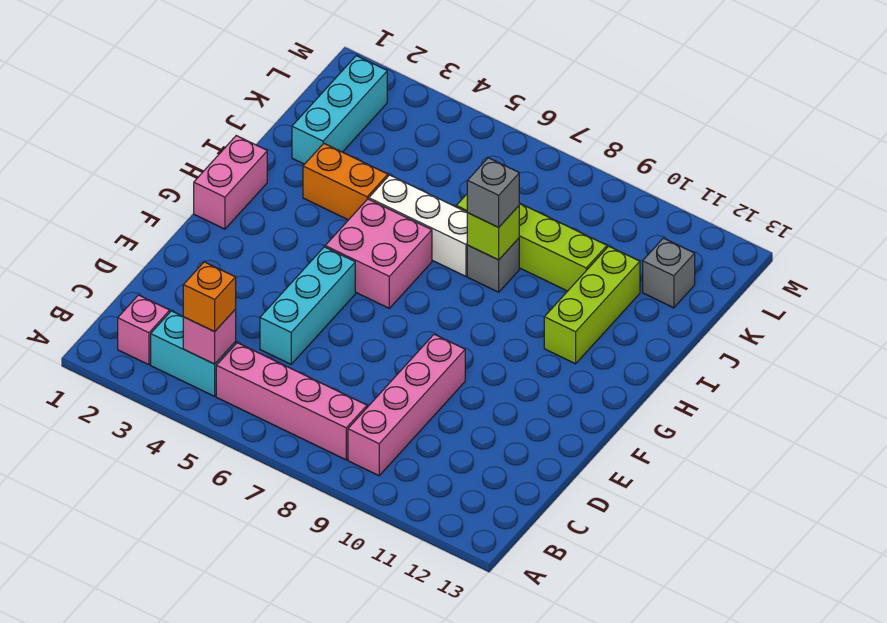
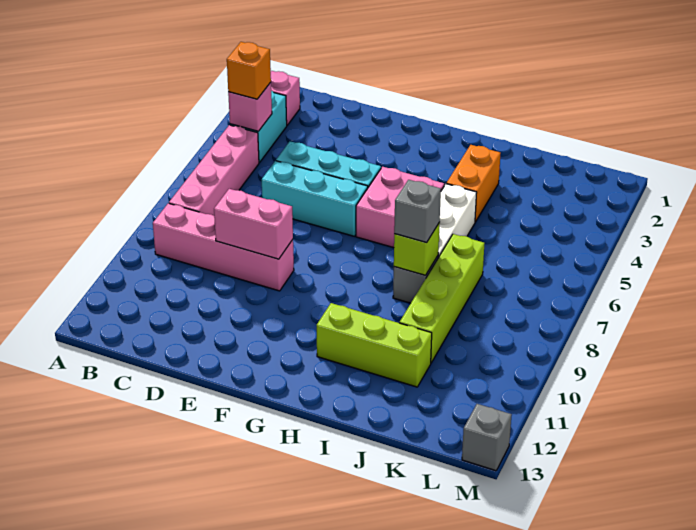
pink 1x2 brick [194,136,267,229] -> pink 1x2 brick moved to [214,189,293,259]
cyan 1x3 brick [292,56,387,164] -> cyan 1x3 brick moved to [262,161,368,236]
grey 1x1 brick [643,238,695,308] -> grey 1x1 brick moved to [462,404,512,471]

